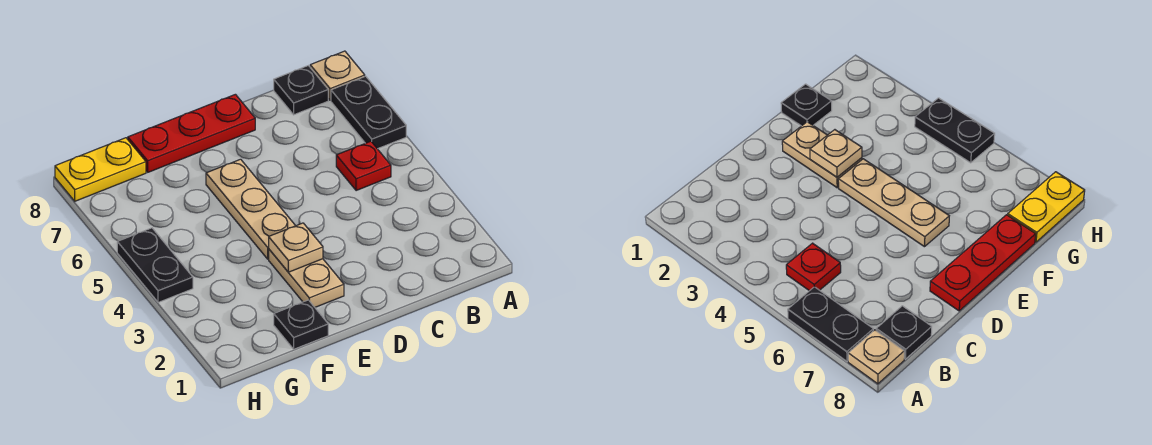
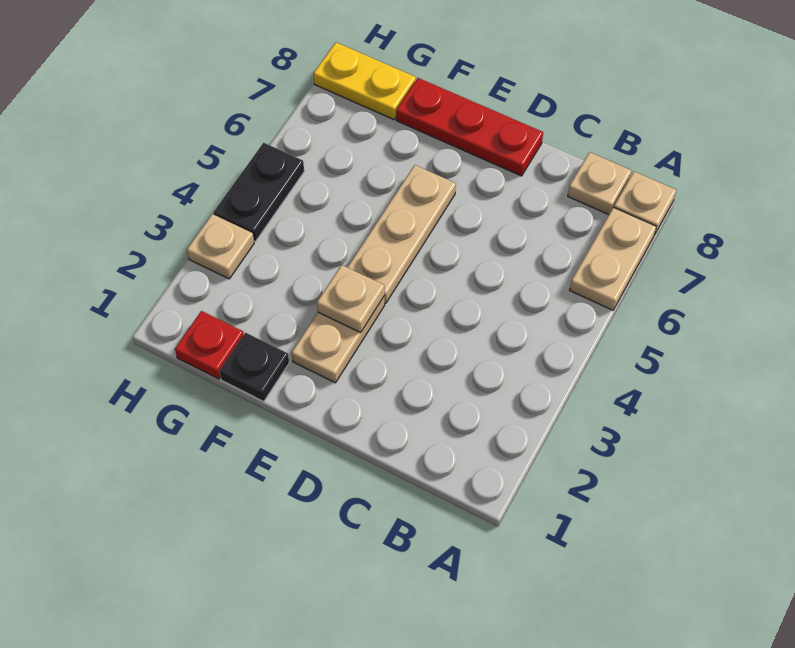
black 1x2 plate [331,76,406,149] -> tan 1x2 plate [570,207,656,310]
red 1x1 plate [336,141,391,191] -> red 1x1 plate moved to [175,311,244,379]
black 1x1 plate [274,66,328,115] -> tan 1x1 plate [568,152,632,215]
none -> tan 1x1 plate [187,214,254,279]

